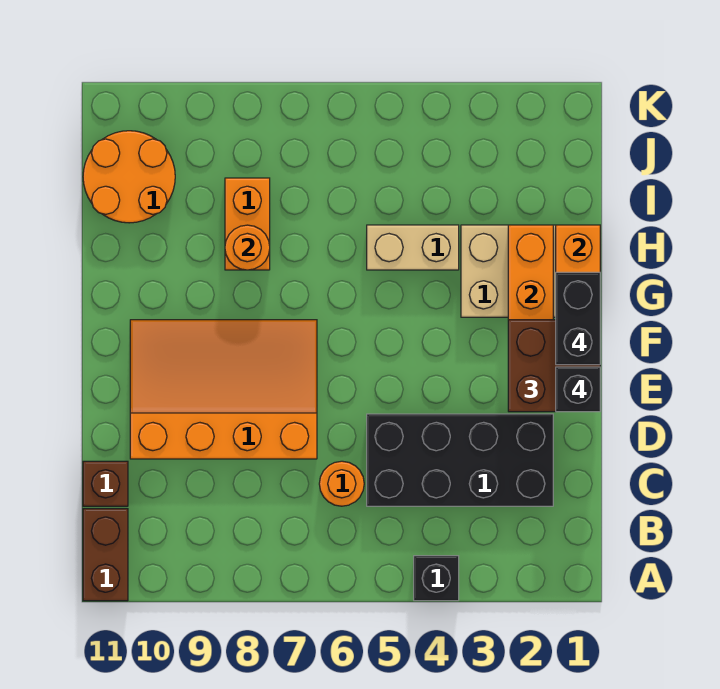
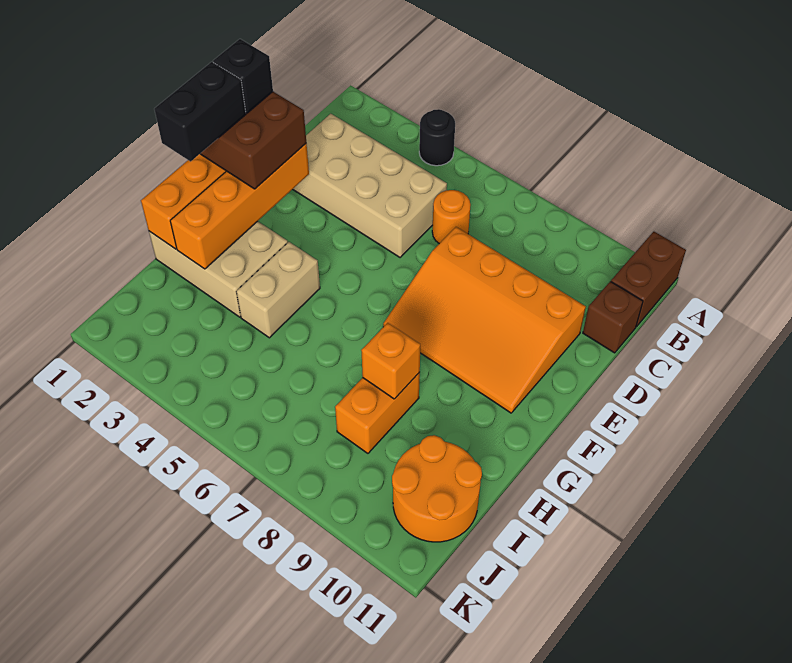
black 1x1 brick [414,556,459,601] -> black 1x1 round brick [419,109,455,166]
black 2x4 brick [367,414,553,506] -> tan 2x4 brick [293,114,447,257]
tan 1x2 brick [367,225,459,270] -> tan 1x2 brick turned to [236,242,320,338]
orange 1x1 round brick [225,225,270,270] -> orange 1x1 brick [361,323,420,399]

